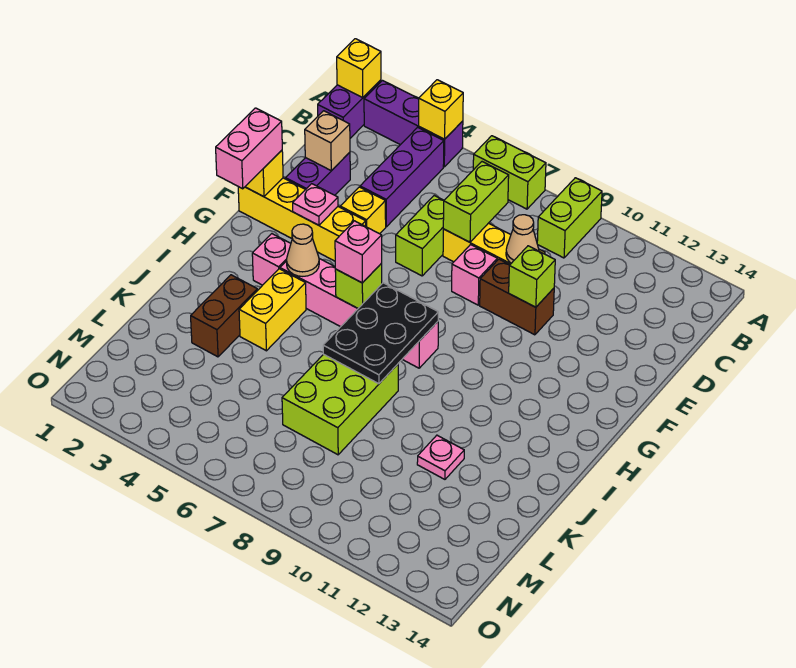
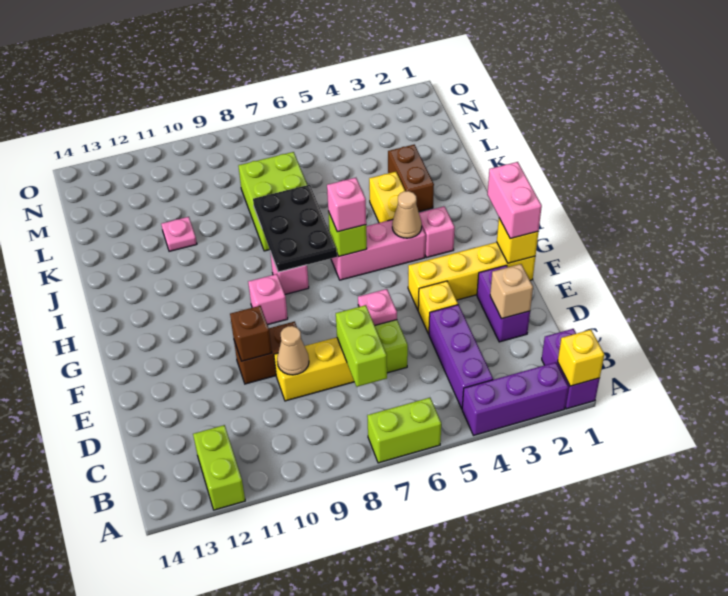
yellow 1x1 brick [419,80,463,139] -> none
lime 1x2 brick [537,178,602,258] -> lime 1x2 brick moved to [193,425,245,510]
pink 1x1 brick [452,245,497,305] -> pink 1x1 brick moved to [248,274,288,325]
lime 1x1 brick [509,246,555,307] -> brown 1x1 brick [230,306,272,361]
pink 1x1 plate [293,184,338,225] -> pink 1x1 plate moved to [358,289,397,326]

